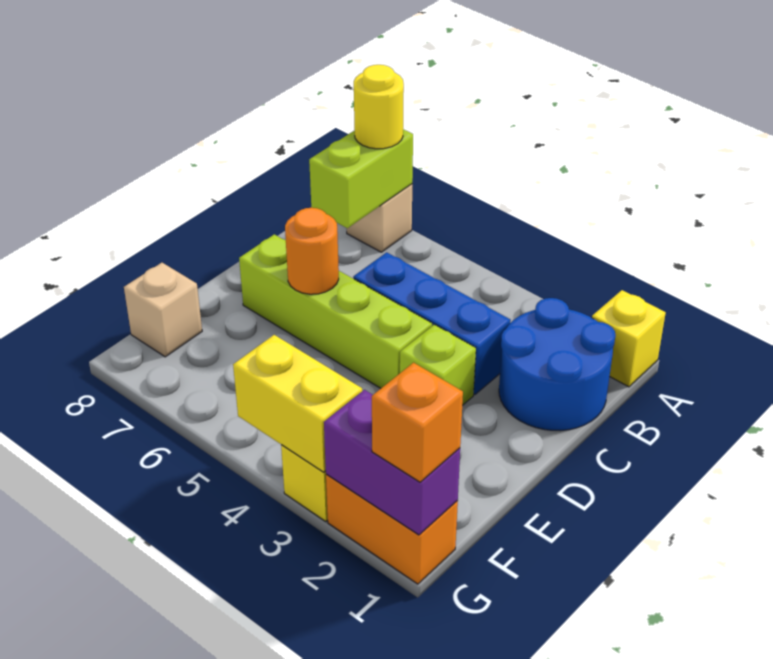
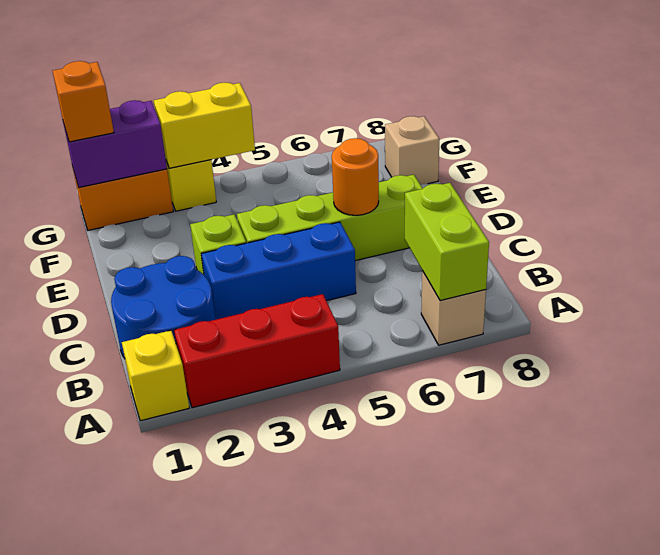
none -> red 1x3 brick [174,294,340,408]
yellow 1x1 round brick [354,65,404,149] -> none

